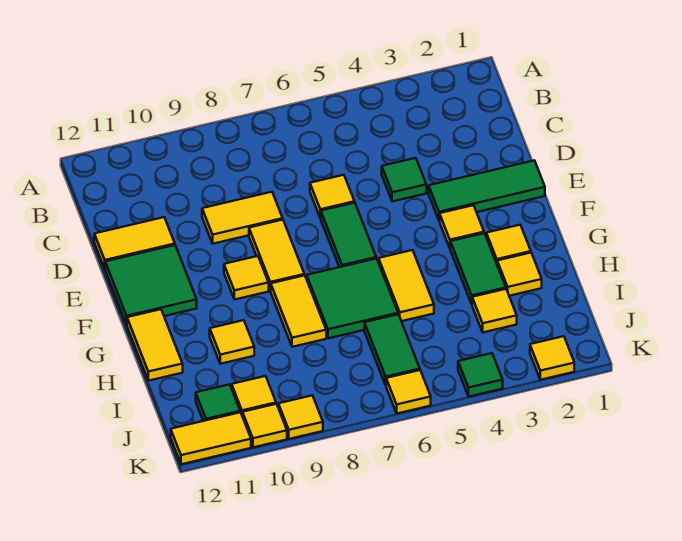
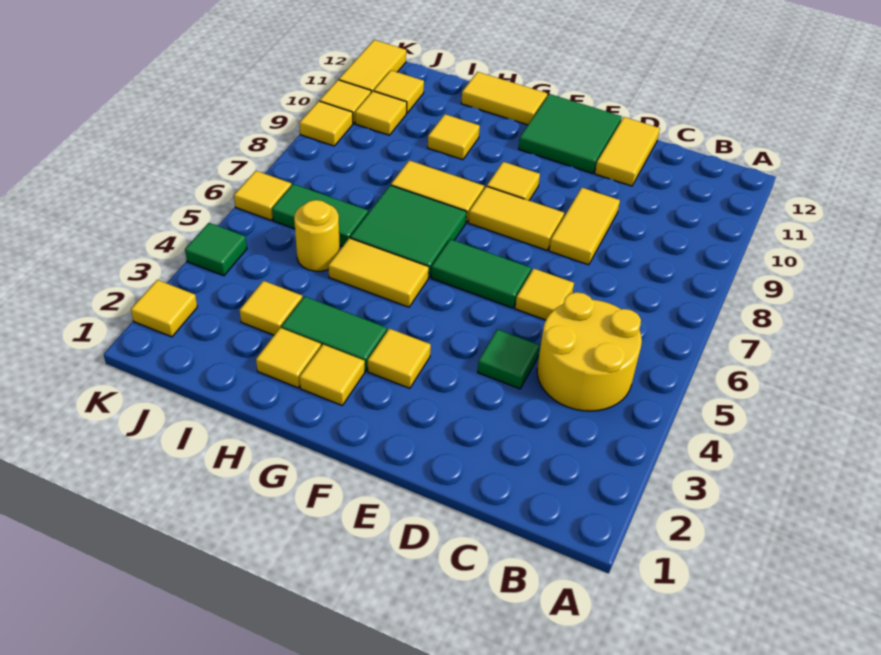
none -> yellow 2x2 round brick [537,292,642,411]
green 1x3 tile [429,160,545,221] -> none
none -> yellow 1x1 round brick [294,200,340,271]
green 1x1 tile [196,384,240,421] -> yellow 1x1 tile [374,70,424,113]

